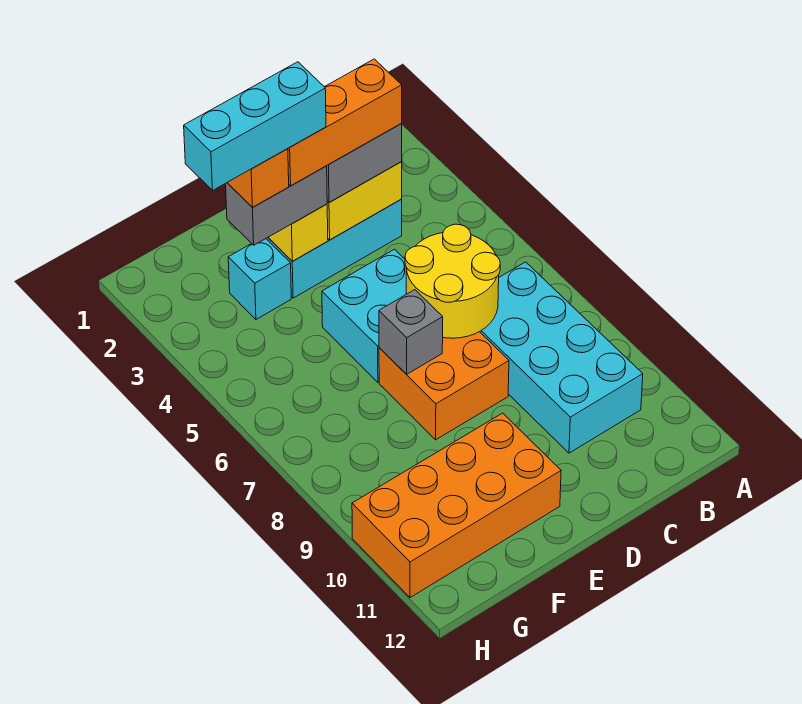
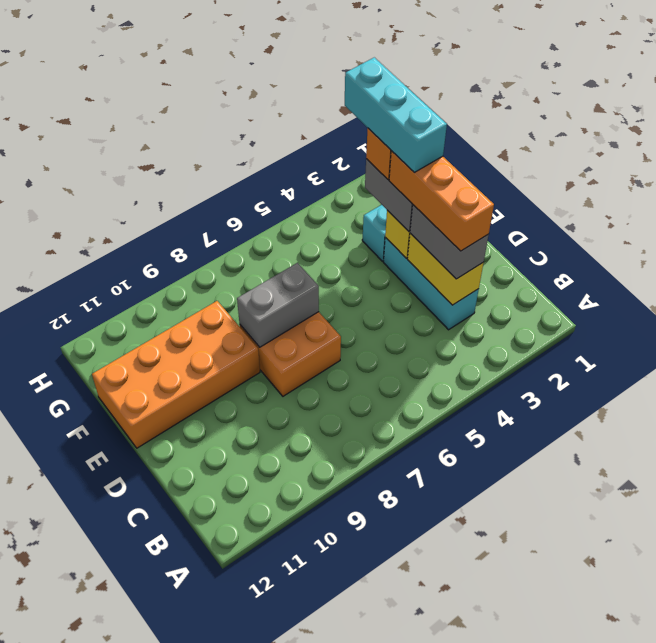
cyan 2x4 brick [480,262,643,453] -> none
yellow 2x2 round brick [405,224,500,338] -> none
cyan 2x2 brick [322,249,406,382] -> none
grey 1x1 brick [379,290,443,374] -> grey 1x2 brick [237,263,319,347]
orange 2x4 brick [352,413,561,598] -> orange 2x4 brick turned to [92,301,260,448]

